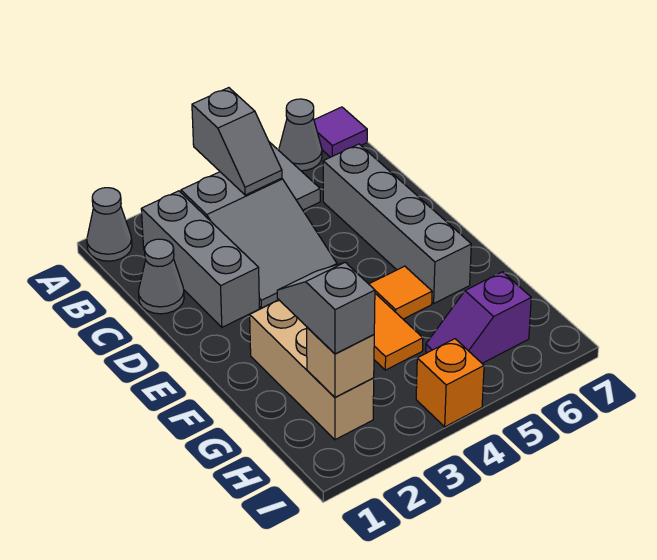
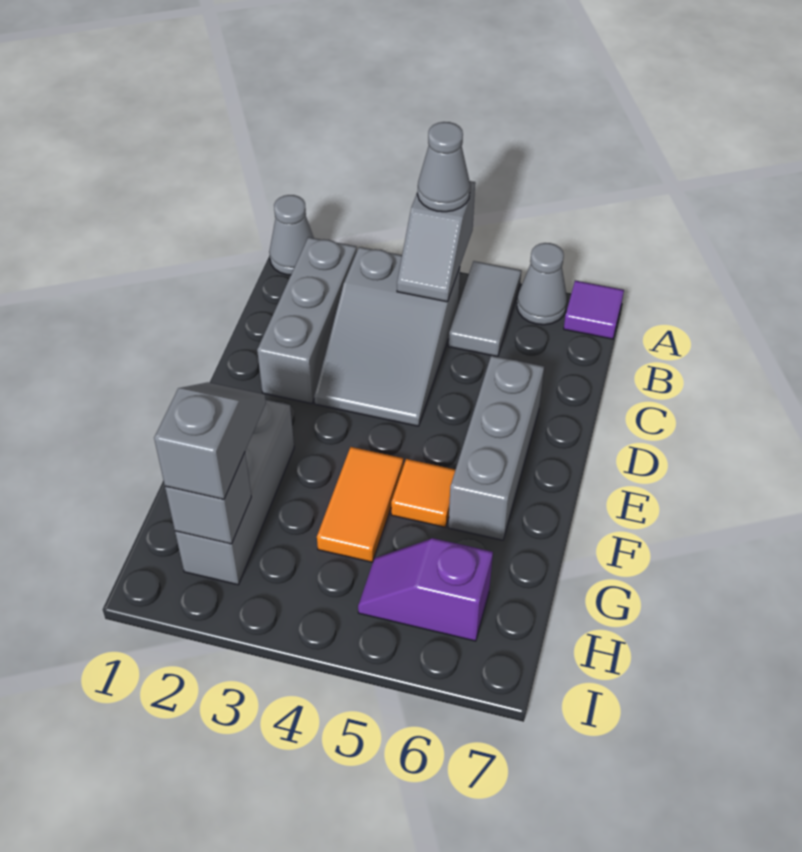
grey 1x1 cone [138,239,184,314] -> grey 1x1 cone moved to [417,122,470,212]
grey 1x4 brick [323,144,471,303] -> grey 1x3 brick [448,355,544,540]
tan 1x3 brick [250,300,374,440] -> grey 1x3 brick [175,400,294,585]
tan 1x1 brick [307,327,374,397] -> grey 1x1 brick [165,453,251,544]
orange 1x1 brick [416,339,484,427] -> none

